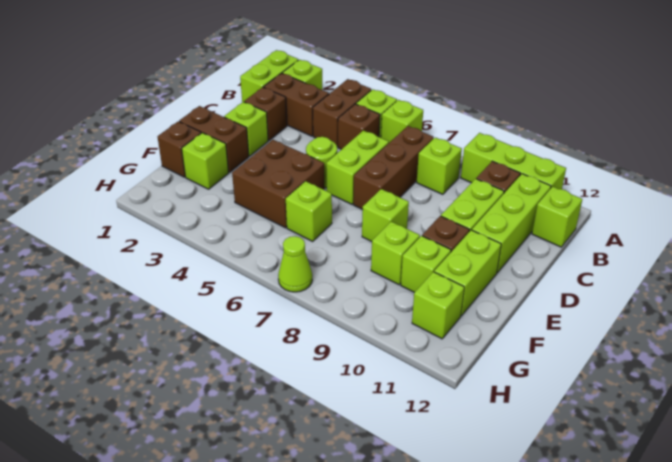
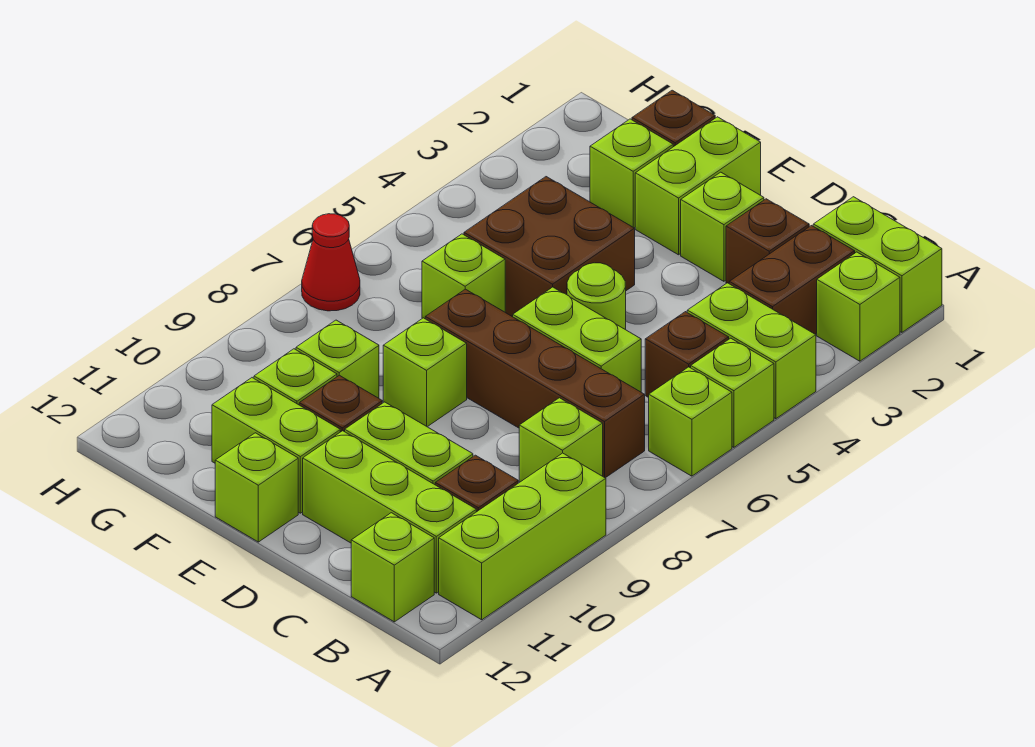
brown 1x2 brick [313,79,371,147] -> lime 1x2 brick [687,283,816,419]
brown 1x3 brick [353,126,434,210] -> brown 1x4 brick [425,289,645,478]
brown 1x2 brick [179,106,249,172] -> lime 1x2 brick [635,117,761,255]
lime 1x1 brick [412,272,464,339] -> lime 1x1 brick moved to [215,433,298,542]
lime 1x1 cone [278,236,312,292] -> red 1x1 cone [302,214,360,311]

